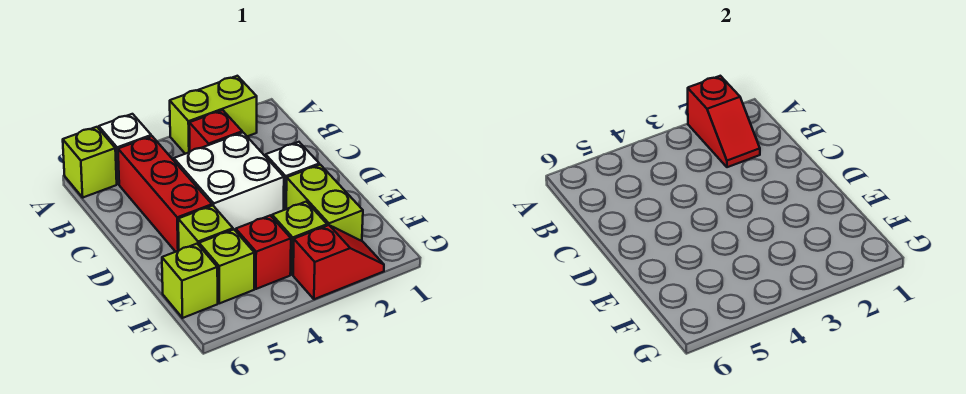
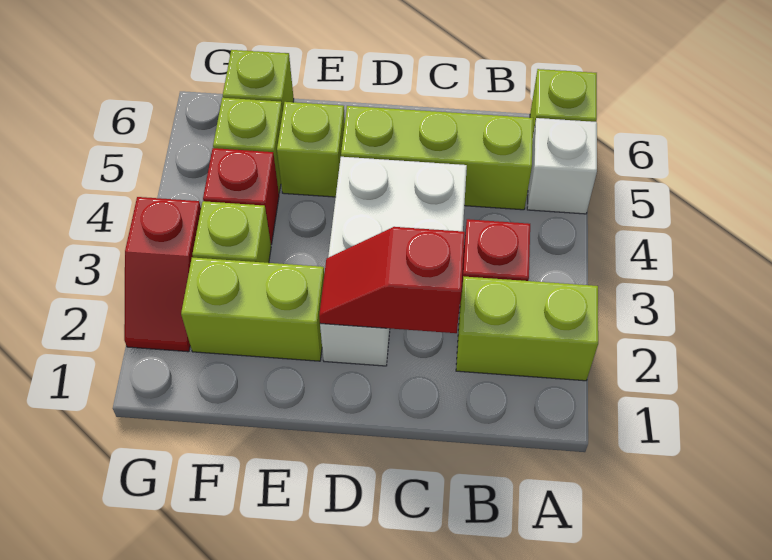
lime 1x2 brick [170,76,257,154] -> lime 1x2 brick turned to [456,276,598,381]
red 1x2 slope [688,76,760,167] -> red 1x2 slope moved to [319,227,465,333]
red 1x3 brick [118,136,212,252] -> lime 1x3 brick [341,106,533,210]

